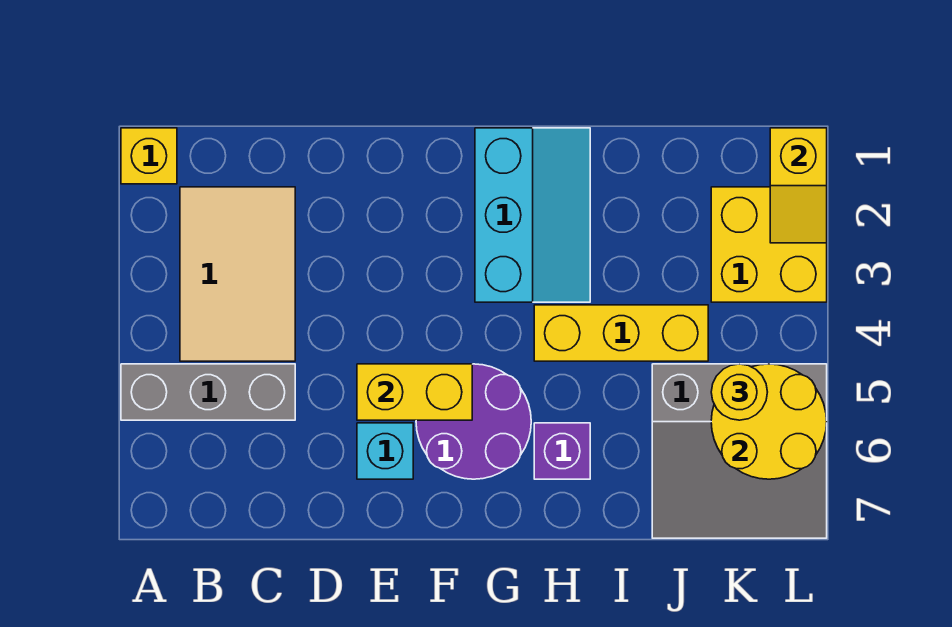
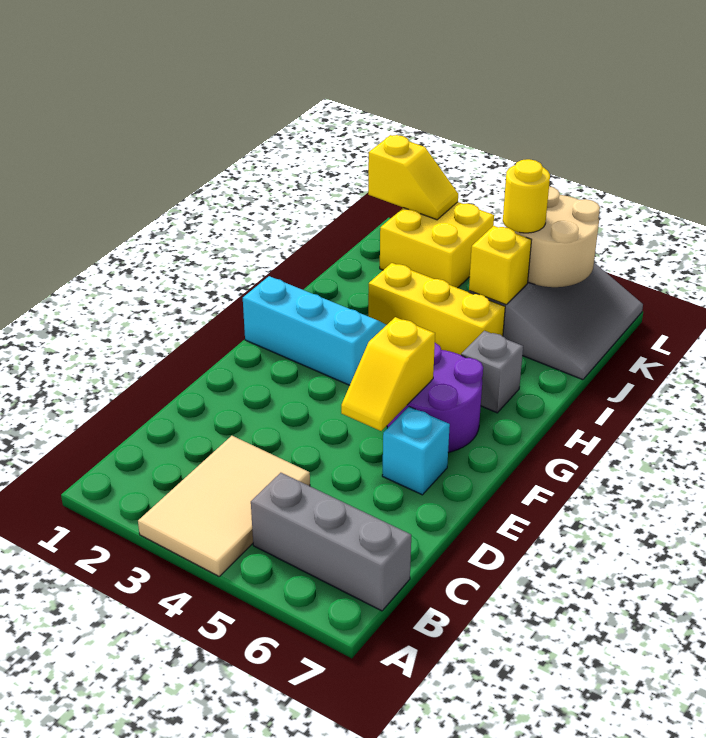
yellow 1x1 brick [121,128,177,184] -> yellow 1x1 brick moved to [469,226,531,305]
grey 1x3 brick [121,364,295,420] -> grey 1x3 brick turned to [251,473,411,611]
tan 2x3 tile [180,187,295,361] -> tan 2x3 tile turned to [138,436,310,576]
yellow 1x2 brick [357,364,472,420] -> yellow 1x2 slope [341,317,435,431]
yellow 1x3 brick [534,305,708,361] -> yellow 1x3 brick turned to [368,263,505,355]
purple 1x1 brick [534,423,590,479] -> grey 1x1 brick [461,331,523,413]
yellow 2x2 round brick [711,364,827,479] -> tan 2x2 round brick [515,186,600,287]

